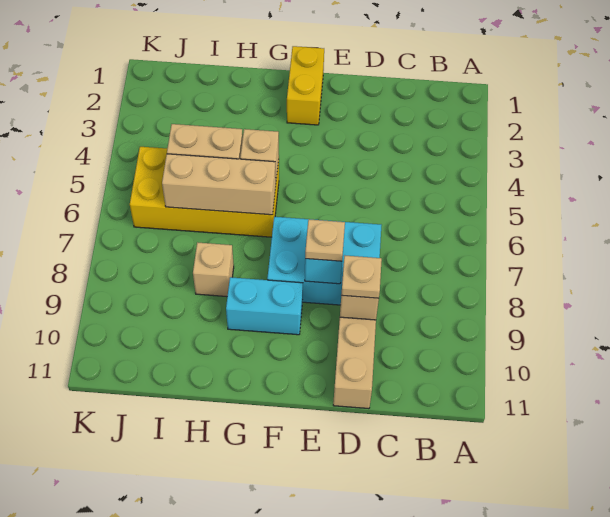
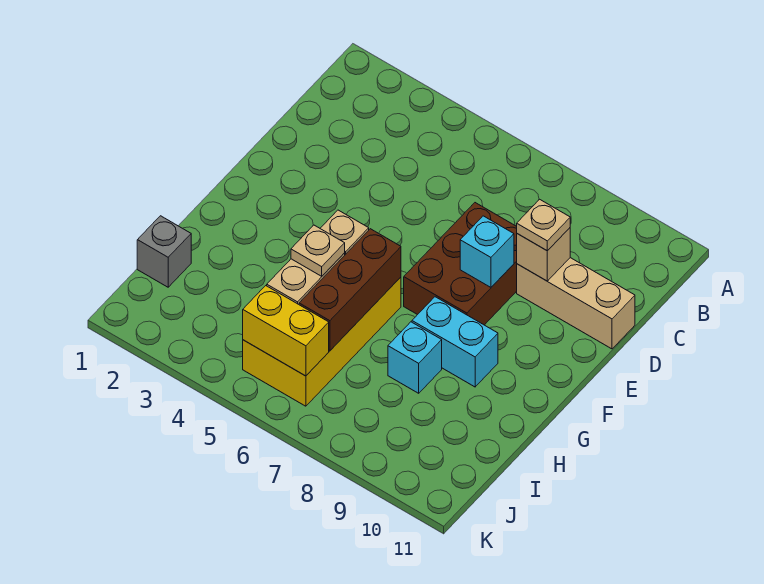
cyan 2x3 brick [267,217,382,305] -> brown 2x3 brick [404,203,517,325]
tan 1x1 plate [305,219,345,261] -> tan 1x1 plate moved to [291,225,345,276]
yellow 1x2 brick [287,46,324,125] -> yellow 1x2 brick moved to [243,286,329,376]
cyan 1x2 brick [226,277,303,335] -> cyan 1x2 brick turned to [412,297,498,387]
tan 1x3 brick [162,154,276,215] -> brown 1x3 brick [299,229,401,351]
tan 1x1 brick [193,242,234,297] -> cyan 1x1 brick [388,322,442,393]
none -> grey 1x1 brick [137,216,191,287]

